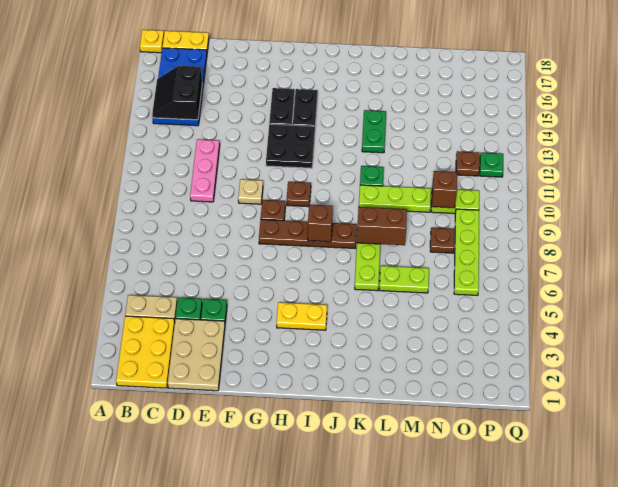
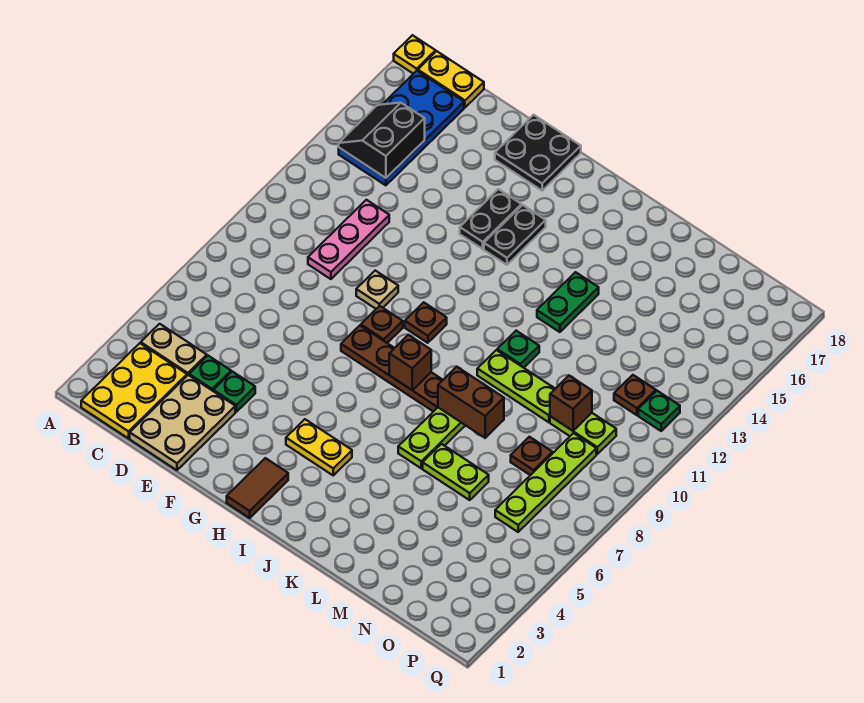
black 2x2 plate [266,124,315,168] -> black 2x2 plate moved to [495,115,581,191]
none -> brown 1x2 tile [227,458,288,518]

